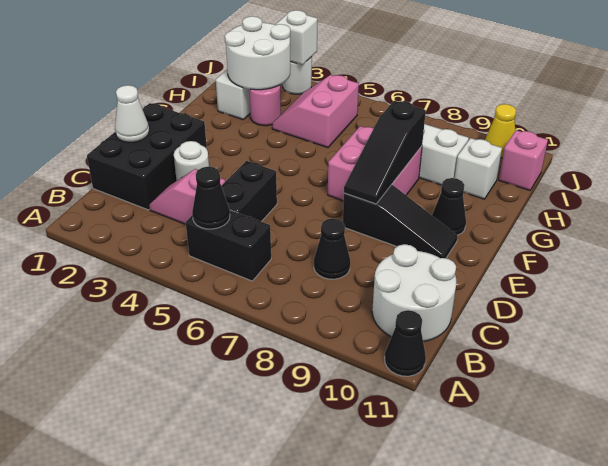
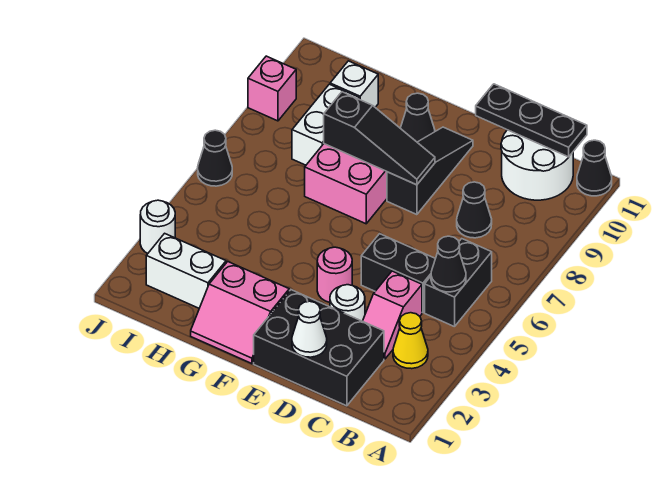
none -> black 1x3 plate [476,84,587,157]
white 2x2 round brick [225,16,290,90] -> none
pink 1x1 round brick [249,85,281,126] -> pink 1x1 round brick moved to [317,247,352,302]
pink 2x2 slope [272,75,359,148] -> pink 2x2 slope moved to [191,262,289,364]
pink 1x1 brick [499,130,548,190] -> pink 1x1 brick moved to [248,56,296,121]
white 1x1 brick [276,10,317,65] -> none
none -> black 1x1 cone [198,130,232,186]
yellow 1x1 cone [485,104,516,158] -> yellow 1x1 cone moved to [393,313,428,369]

